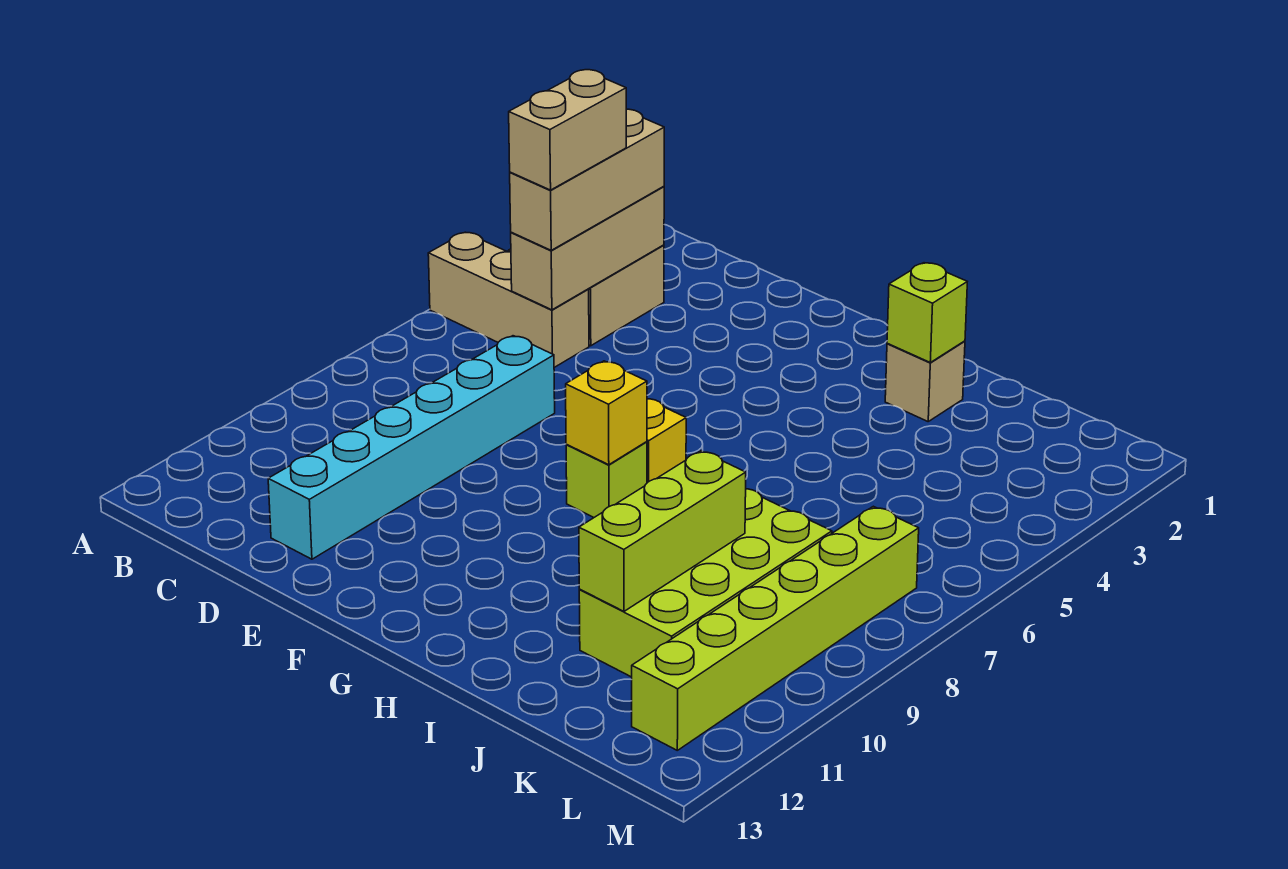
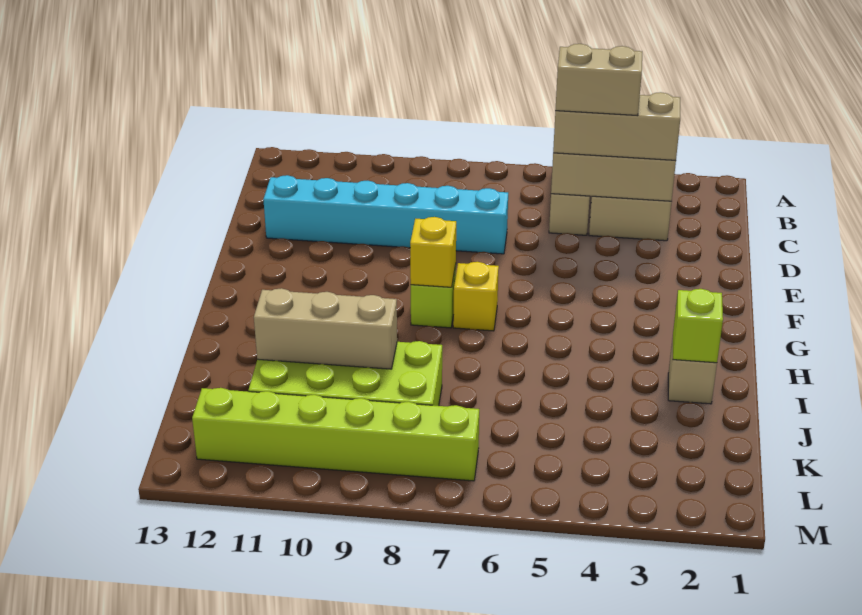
lime 1x3 brick [579,451,746,611] -> tan 1x3 brick [254,288,397,369]

